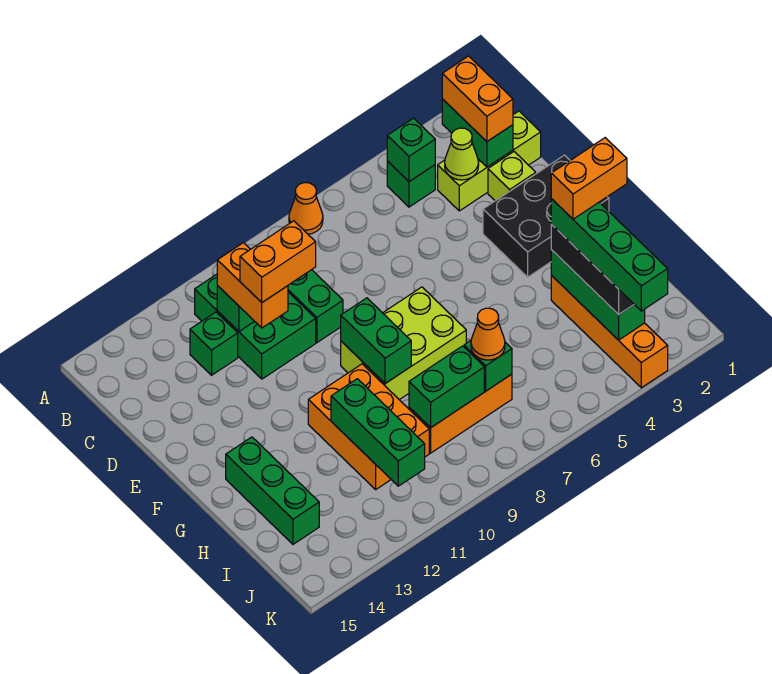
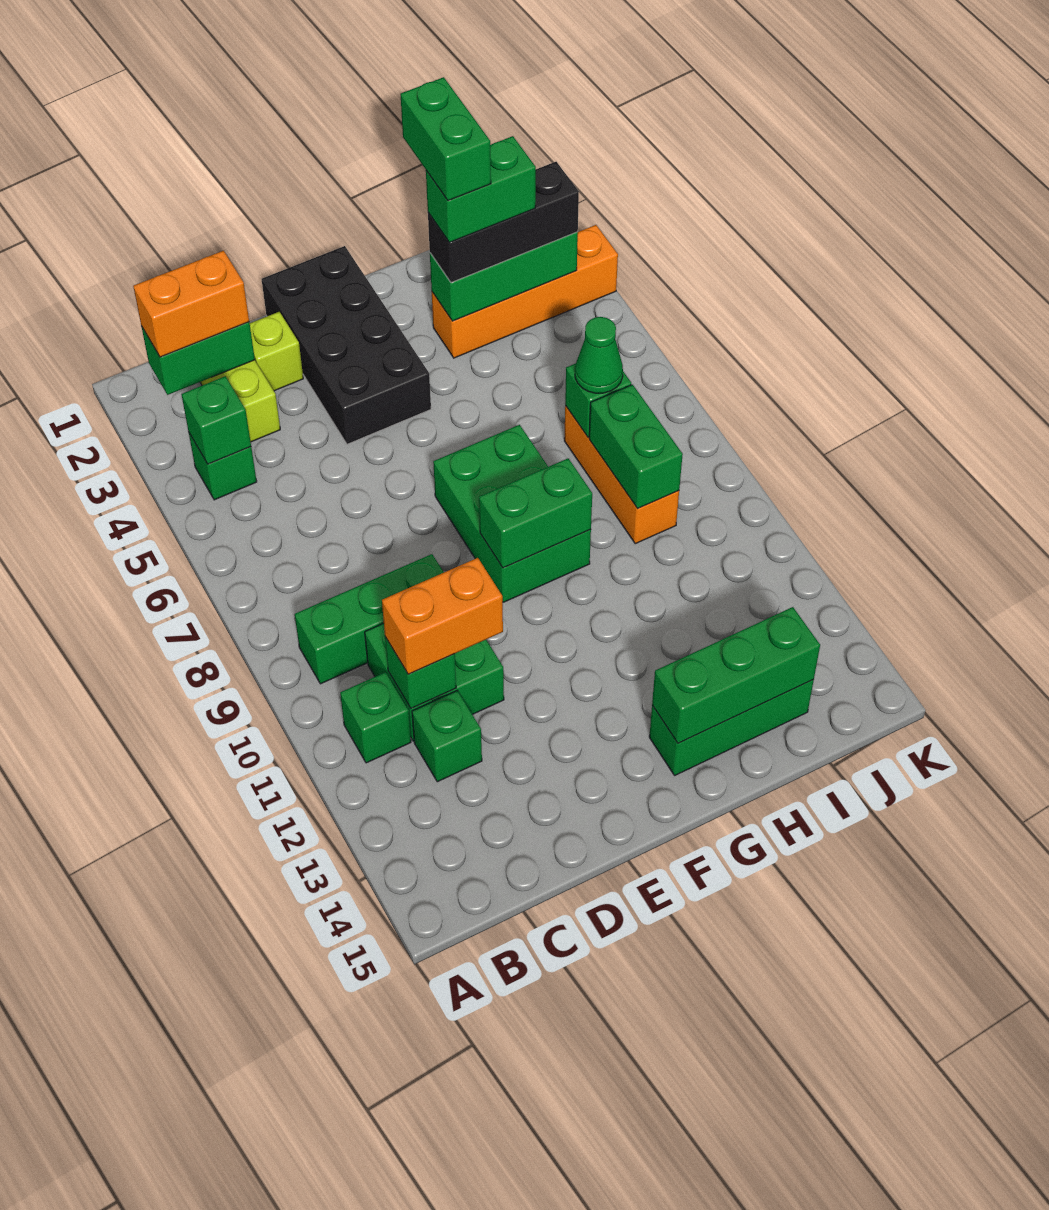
orange 1x1 cone [289,183,323,234] -> none
lime 1x1 cone [445,128,479,180] -> none
orange 1x2 brick [240,221,316,302] -> none
black 2x3 brick [483,155,609,277] -> black 2x4 brick [262,246,431,444]
lime 2x3 brick [341,287,466,400] -> green 2x3 brick [433,425,591,602]
orange 2x3 brick [308,364,429,489] -> none
orange 1x2 brick [551,138,627,219] -> green 1x2 brick [400,77,491,201]
green 1x4 brick [551,199,668,311] -> green 1x2 brick [426,136,536,242]
green 1x3 brick [331,379,425,486] -> green 1x3 brick moved to [652,607,820,743]
orange 1x1 cone [471,308,505,360] -> green 1x1 cone [575,317,623,393]

